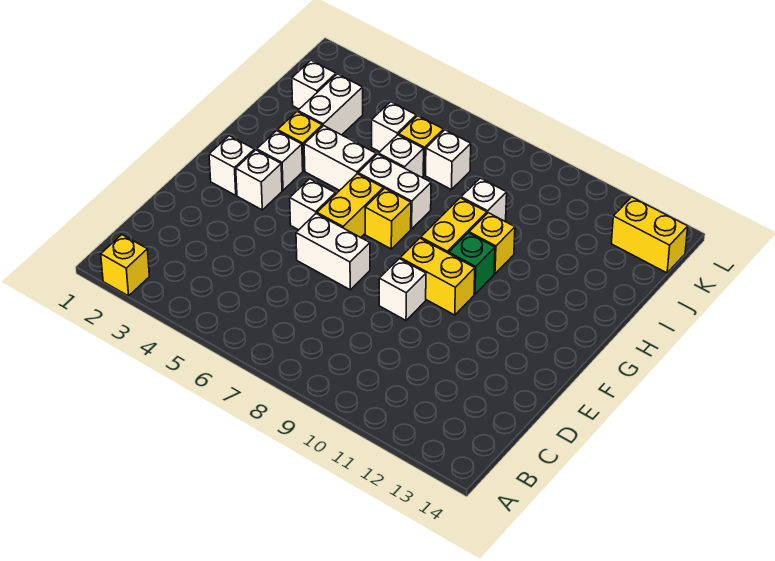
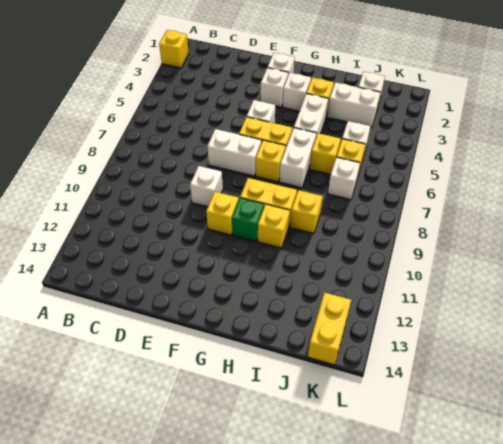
white 1x2 brick [296,214,370,290] -> white 1x2 brick turned to [207,129,262,176]
yellow 1x2 brick [400,238,475,315] -> yellow 1x1 brick [206,192,239,235]
white 1x1 brick [379,135,424,177] -> yellow 1x1 brick [310,133,341,174]
white 1x1 brick [461,178,507,221] -> yellow 1x1 brick [290,190,323,234]

